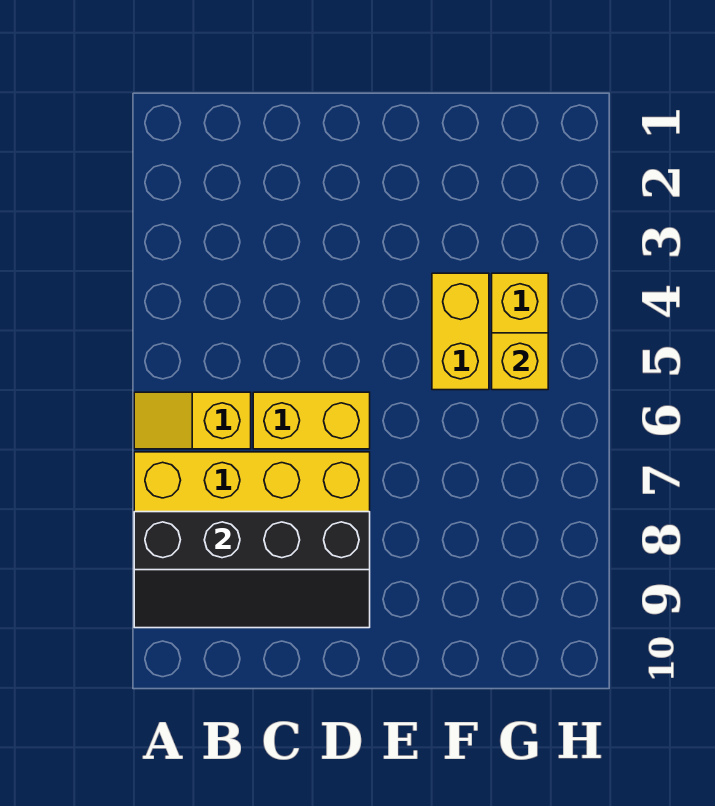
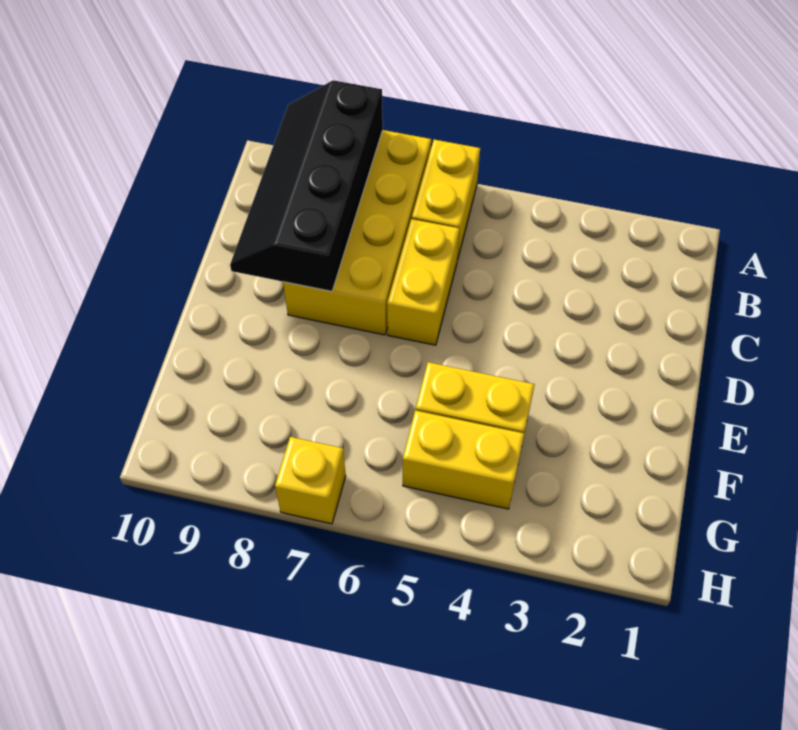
yellow 1x2 slope [134,392,251,449] -> yellow 1x2 brick [412,140,480,261]
yellow 1x1 brick [492,333,548,390] -> yellow 1x1 brick moved to [275,437,346,524]

